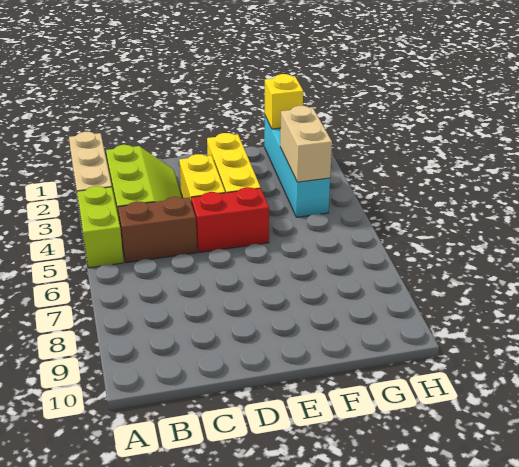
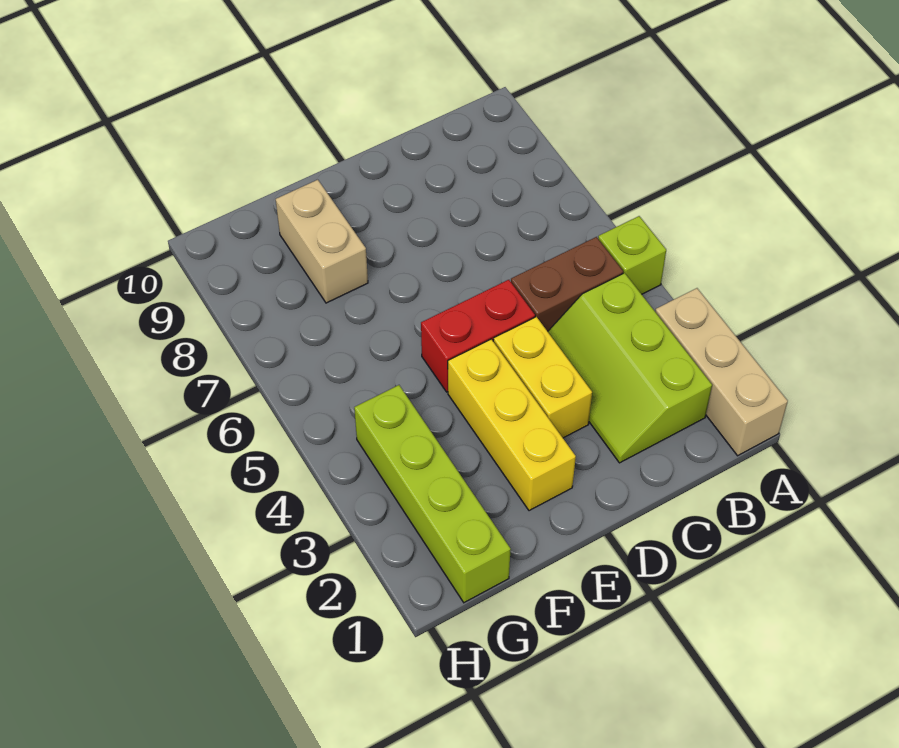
lime 1x2 brick [77,186,124,268] -> lime 1x1 brick [598,216,666,294]
cyan 1x4 brick [264,116,330,217] -> lime 1x4 brick [354,385,511,603]
yellow 1x1 brick [265,74,303,129] -> none
tan 1x2 brick [280,106,332,182] -> tan 1x2 brick moved to [276,180,368,303]

